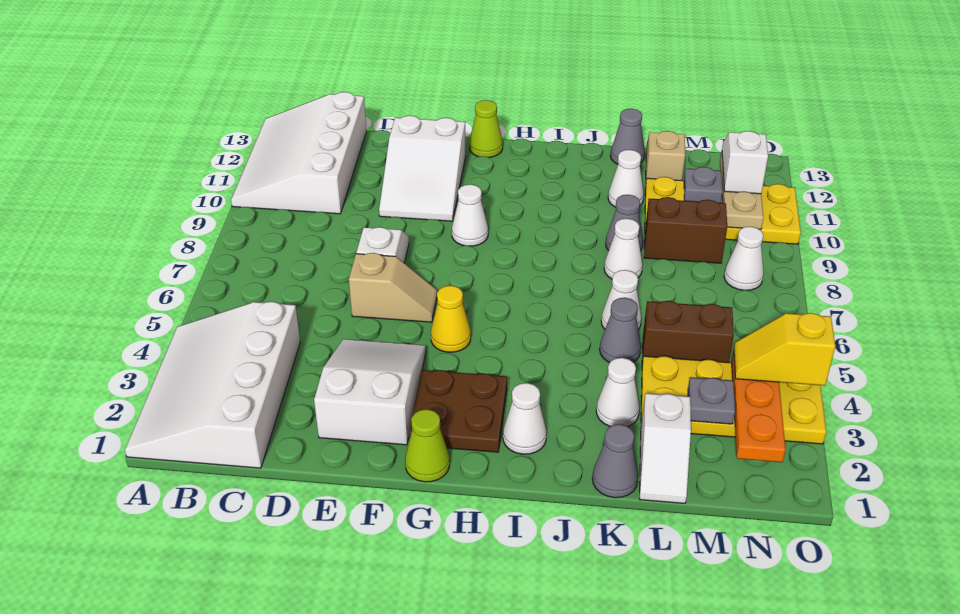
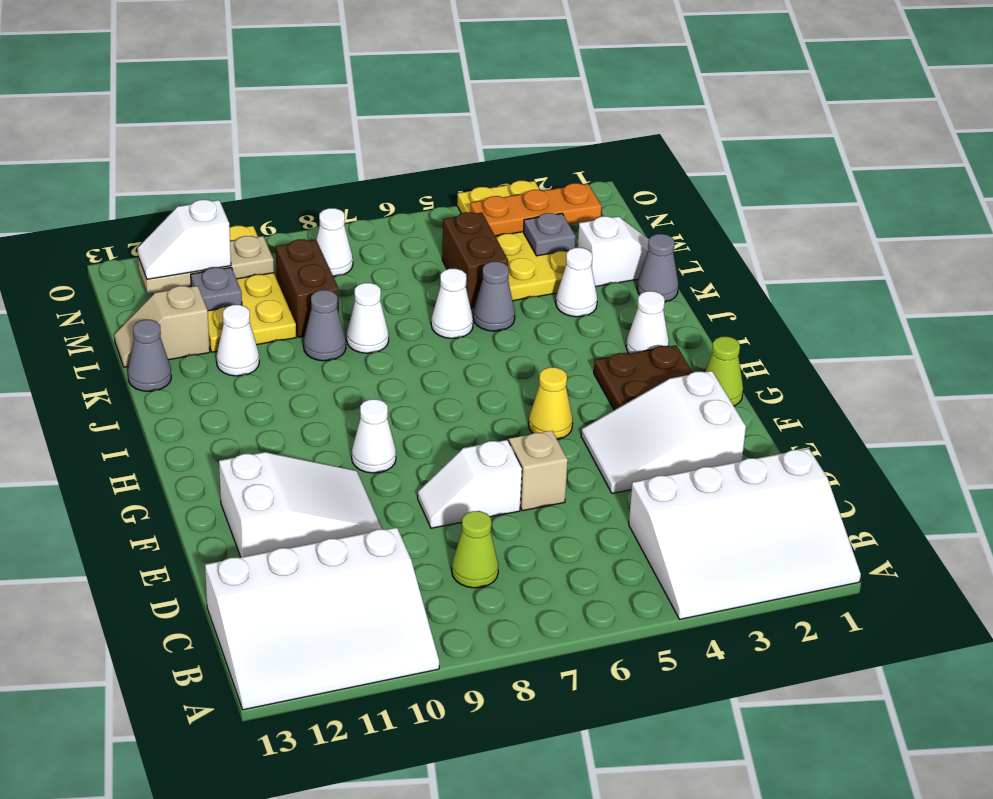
lime 1x1 cone [469,100,503,158] -> lime 1x1 cone moved to [452,511,499,588]
yellow 1x2 slope [734,313,835,386] -> none

